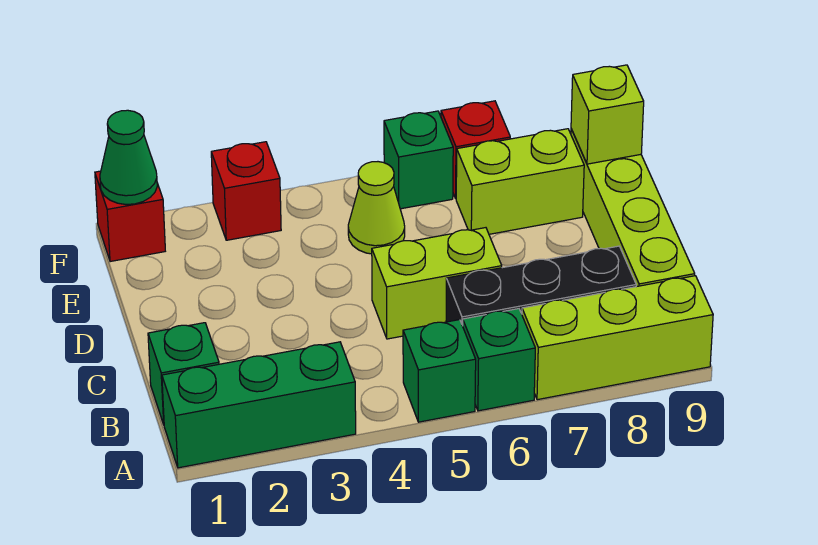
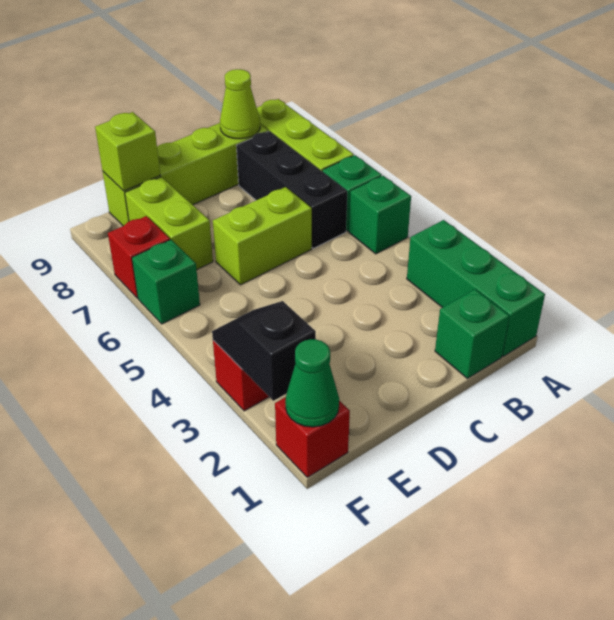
lime 1x2 brick [372,228,502,339] -> lime 1x2 brick turned to [213,187,312,285]
lime 1x1 cone [348,162,405,254] -> lime 1x1 cone moved to [220,69,260,139]
none -> black 1x2 slope [212,301,316,401]

